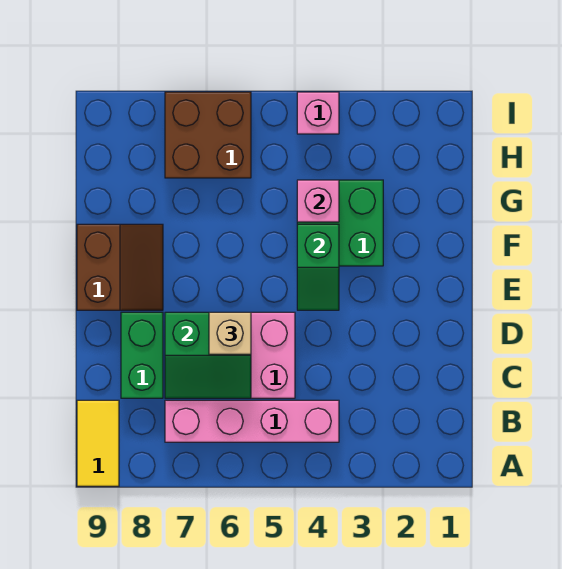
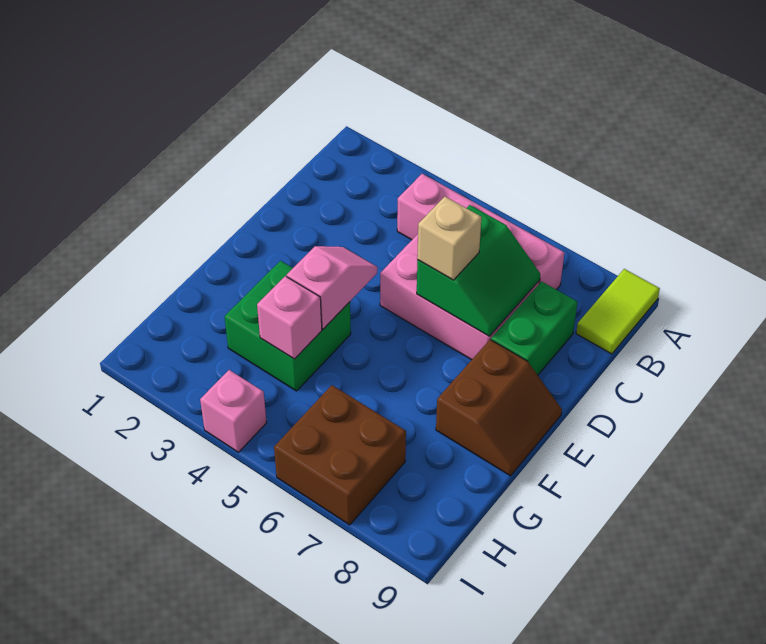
yellow 1x2 tile [77,400,119,486] -> lime 1x2 tile [576,269,660,354]
green 2x2 slope [165,312,251,398] -> green 2x2 slope turned to [417,205,540,336]
green 1x2 slope [297,224,339,310] -> pink 1x2 slope [287,246,377,329]
brown 2x2 slope [77,224,163,310] -> brown 2x2 slope turned to [436,340,562,476]

